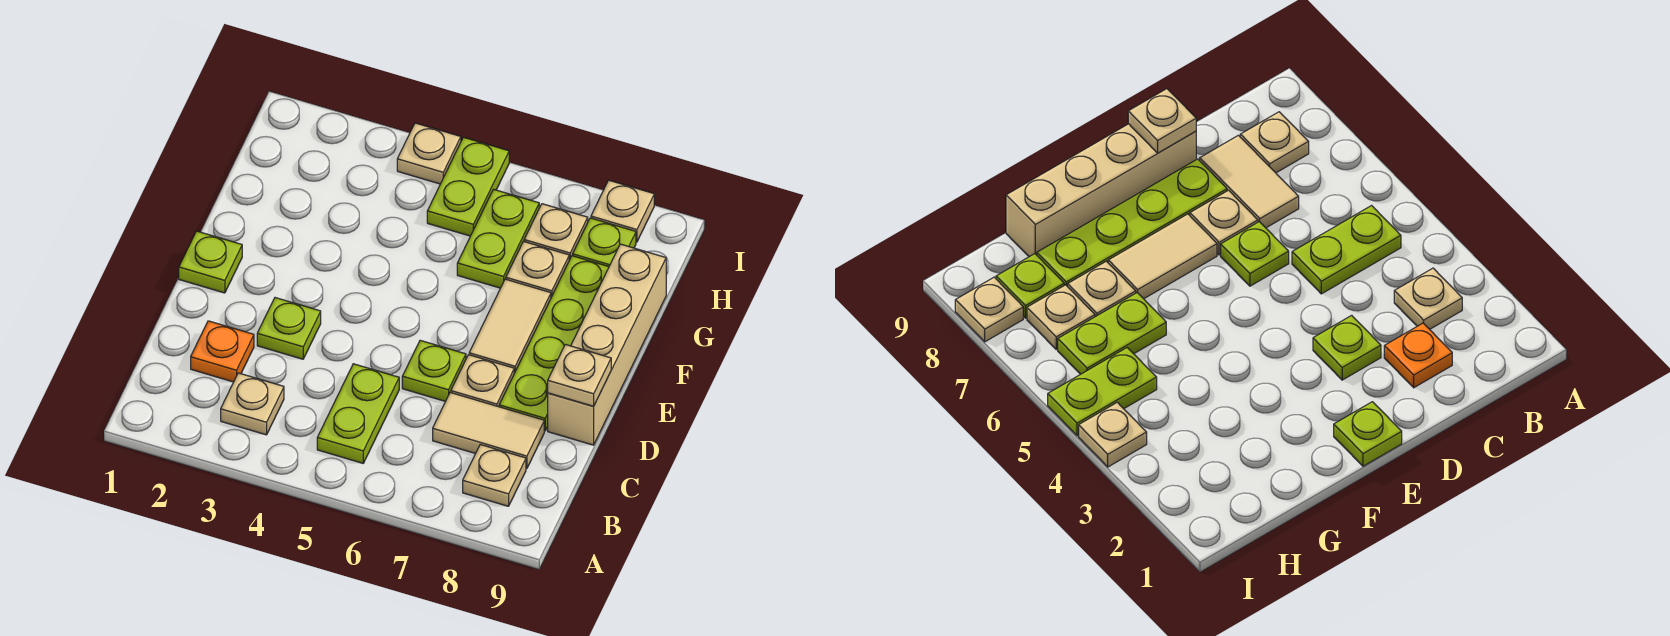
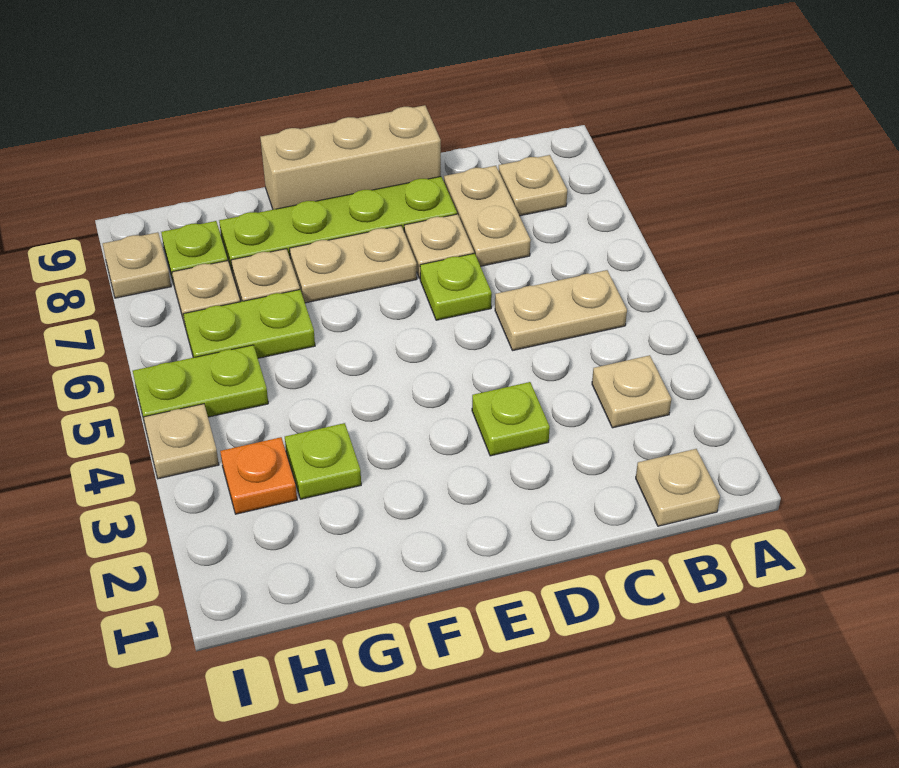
lime 1x2 plate [317,364,399,463] -> tan 1x2 plate [495,270,627,351]
orange 1x1 plate [191,321,254,382] -> orange 1x1 plate moved to [220,437,297,514]
tan 1x2 tile [433,392,544,469] -> tan 1x2 plate [444,166,531,266]
tan 1x4 brick [548,244,666,445] -> tan 1x3 brick [260,105,441,210]
tan 1x1 plate [548,344,611,406] -> tan 1x1 plate moved to [636,449,720,526]
lime 1x1 plate [179,231,242,293] -> lime 1x1 plate moved to [285,423,361,499]
tan 1x2 tile [469,279,551,373] -> tan 1x2 plate [290,226,417,303]

